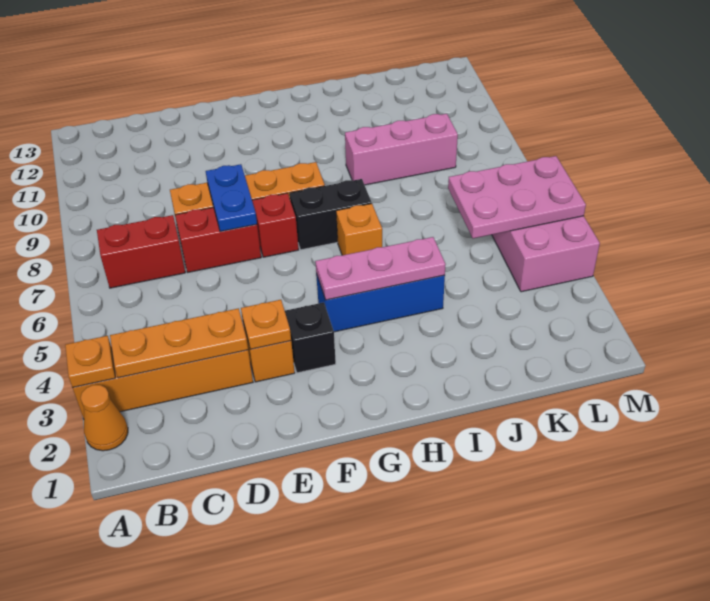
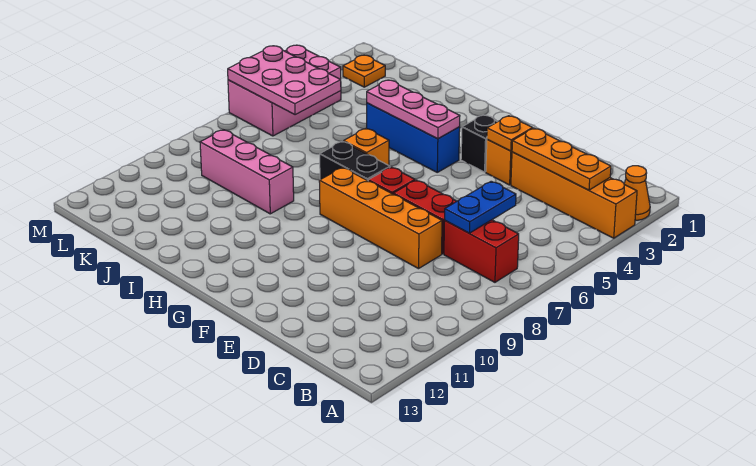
orange 1x1 plate [65,336,115,387] -> orange 1x1 plate moved to [343,55,385,87]
blue 1x2 plate [206,164,257,232] -> blue 1x2 plate moved to [445,181,516,233]

